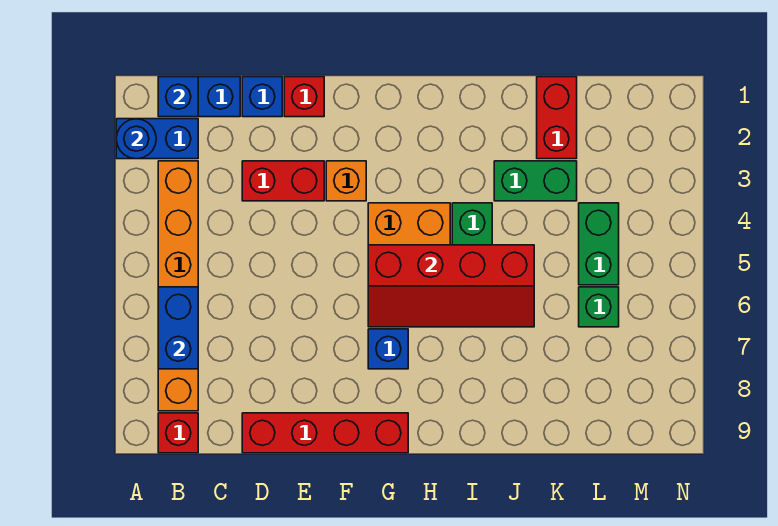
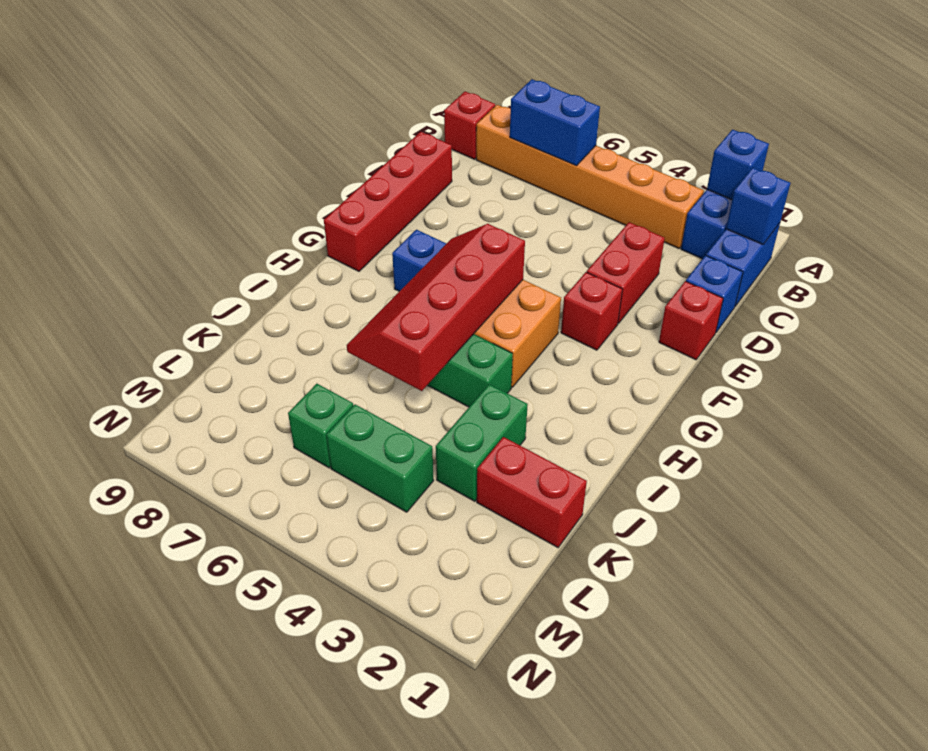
blue 1x1 round brick [116,119,156,159] -> blue 1x1 brick [707,130,769,200]
orange 1x1 brick [326,161,366,201] -> red 1x1 brick [561,272,623,350]

